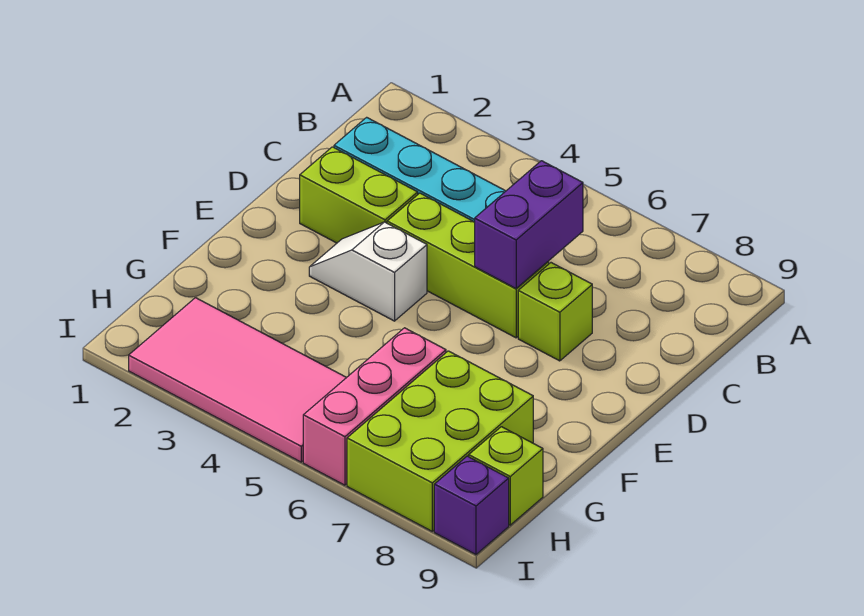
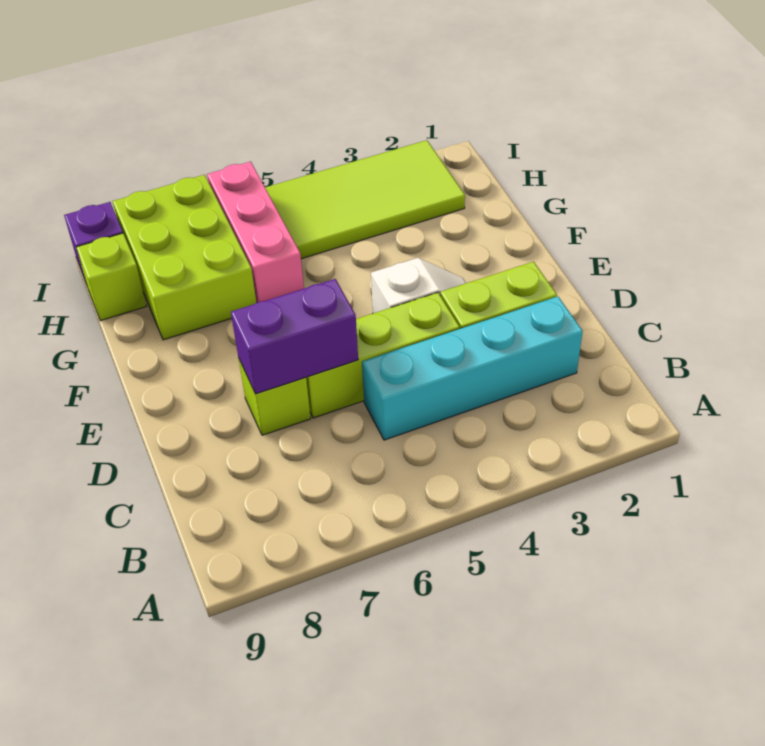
purple 1x2 brick [475,161,583,289] -> purple 1x2 brick turned to [231,279,358,394]
pink 2x4 tile [129,298,347,462] -> lime 2x4 tile [265,140,465,259]

